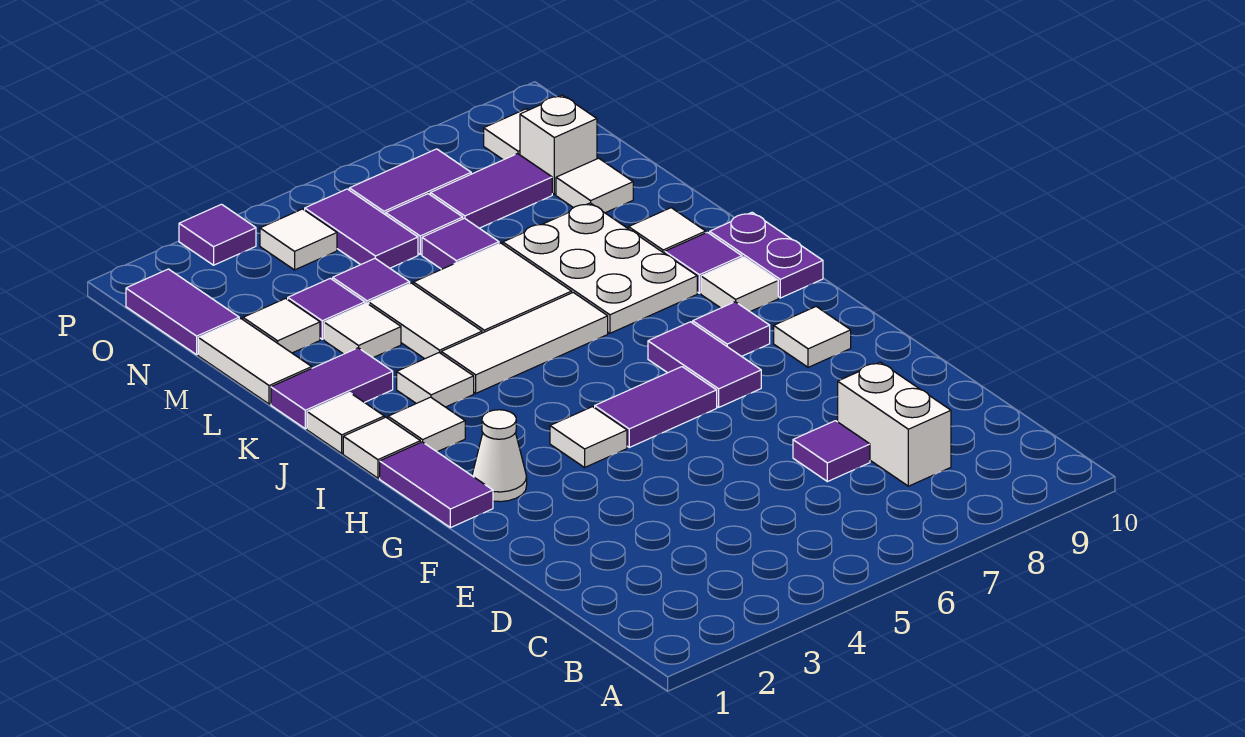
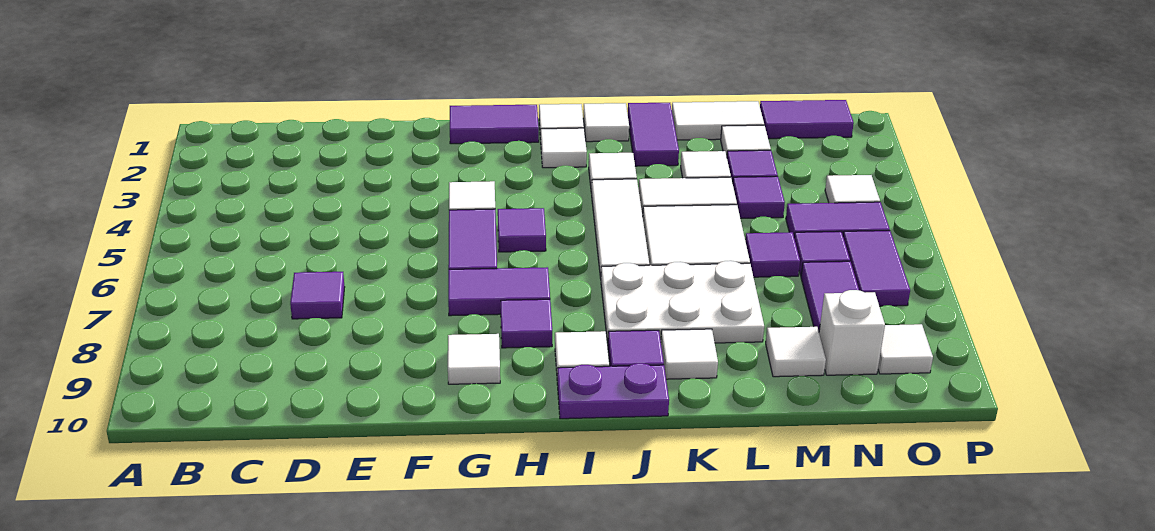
white 1x2 brick [838,362,951,486] -> none
white 1x1 cone [472,410,527,502] -> none
purple 1x1 tile [179,204,256,265] -> purple 1x1 tile moved to [498,208,546,252]

